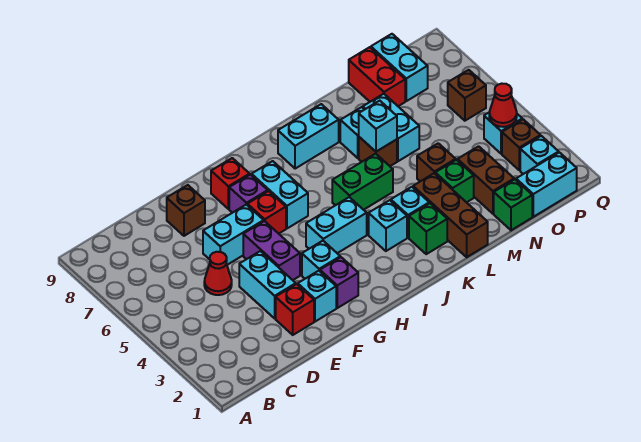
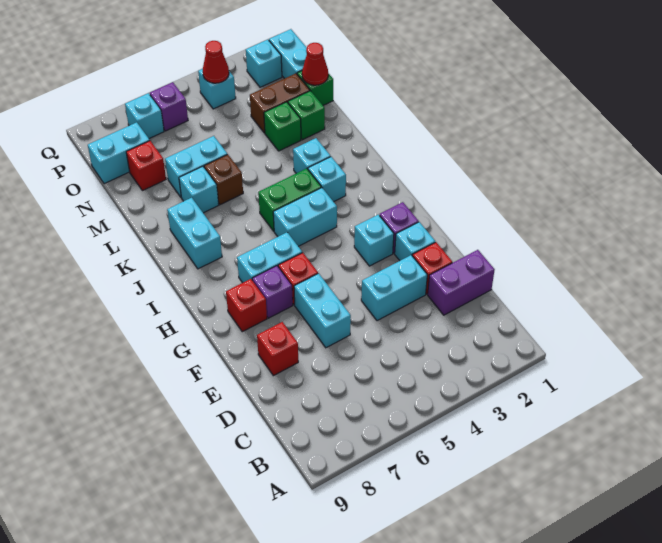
red 1x1 cone [204,252,232,295] -> red 1x1 cone moved to [302,43,328,85]
brown 1x1 brick [167,185,205,236] -> red 1x1 brick [257,322,298,376]
purple 1x2 brick [243,221,300,280] -> purple 1x2 brick moved to [428,250,495,315]
cyan 1x2 brick [306,197,367,253] -> cyan 1x2 brick turned to [273,188,337,246]
green 1x2 brick [332,154,393,210] -> green 1x2 brick turned to [258,169,321,231]
green 1x1 brick [409,203,447,254] -> green 1x1 brick moved to [288,91,325,140]
brown 1x3 brick [413,173,488,257] -> none
cyan 1x1 brick [359,101,397,152] -> cyan 1x1 brick moved to [125,93,164,139]
brown 1x1 brick [417,143,456,181] -> none
red 1x2 brick [349,47,405,106] -> red 1x1 brick [126,141,166,191]
brown 1x1 brick [502,119,540,170] -> none
brown 1x1 brick [448,70,486,121] -> purple 1x1 brick [150,82,188,131]

